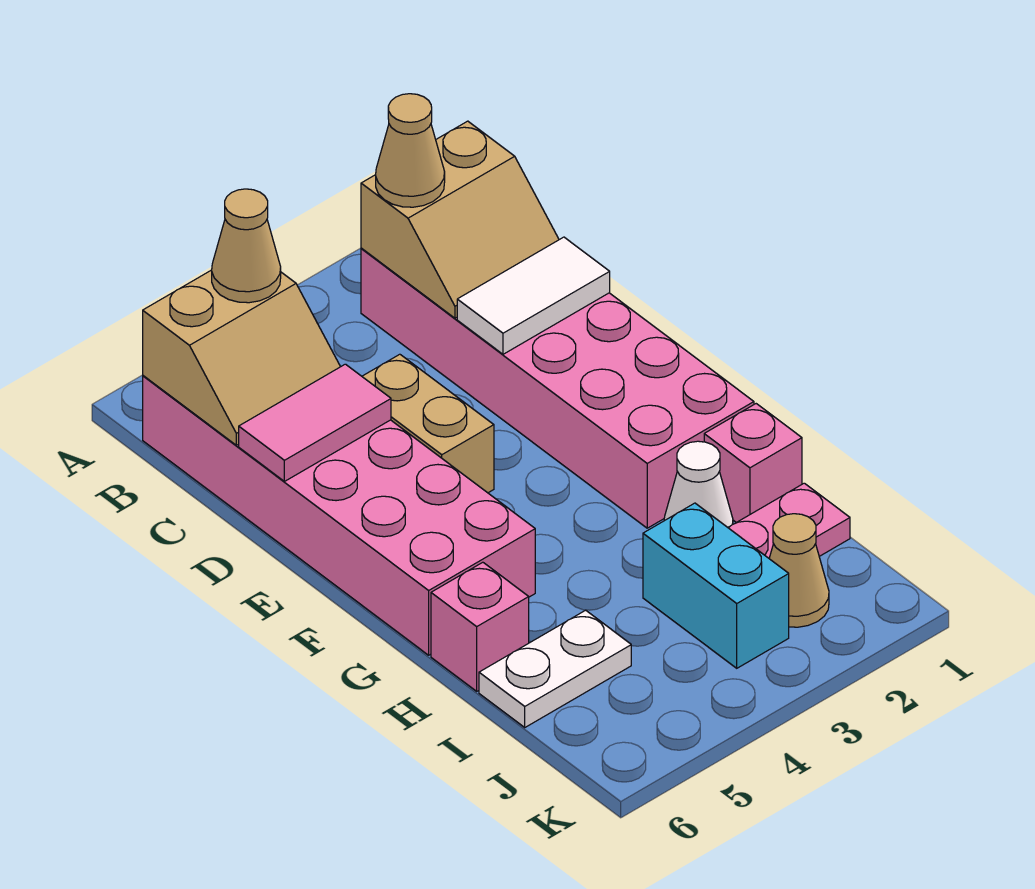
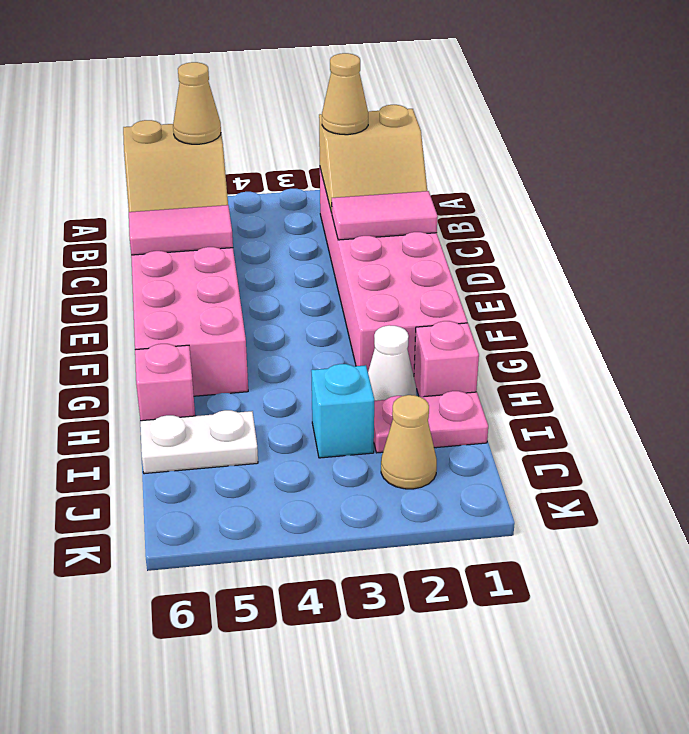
white 1x2 tile [457,237,610,354] -> pink 1x2 tile [332,191,438,240]
tan 1x2 brick [362,354,494,493] -> none
cyan 1x2 brick [643,503,789,668] -> cyan 1x1 brick [311,364,374,458]

